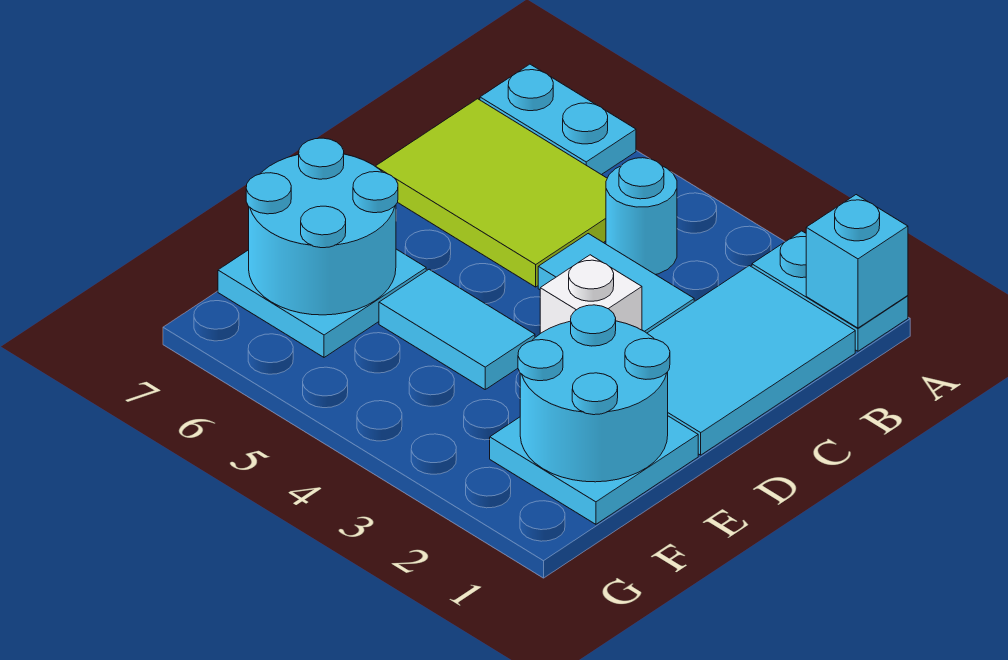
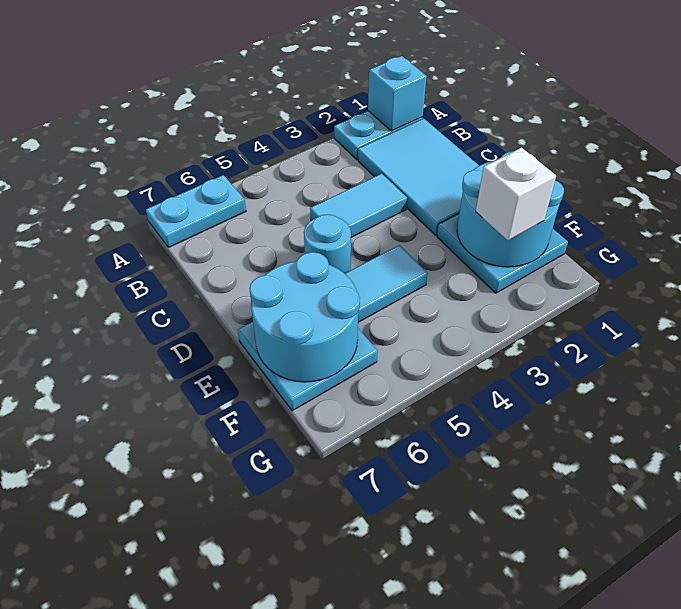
cyan 1x1 round brick [606,158,677,275] -> cyan 1x1 round brick moved to [304,214,351,273]
lime 2x3 tile [375,99,607,287] -> none
white 1x1 brick [540,255,642,333] -> white 1x1 brick moved to [476,148,556,240]

